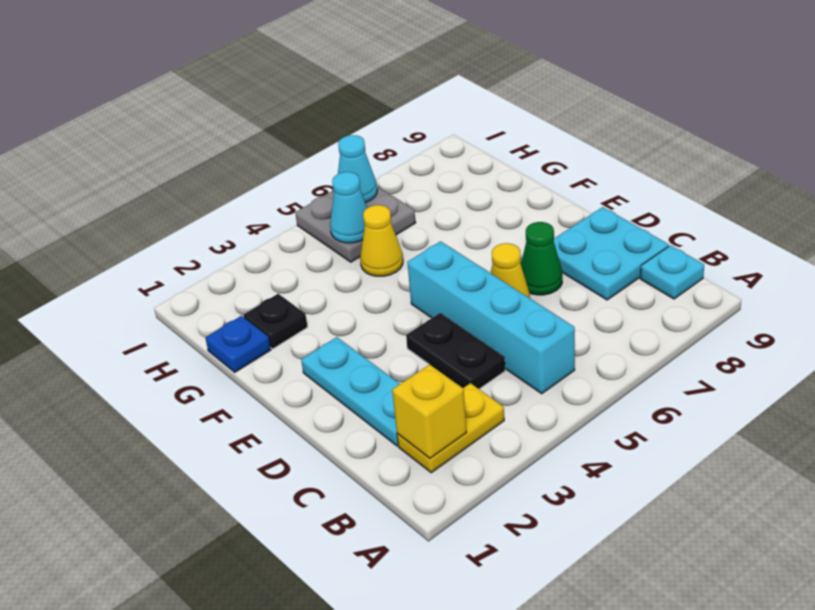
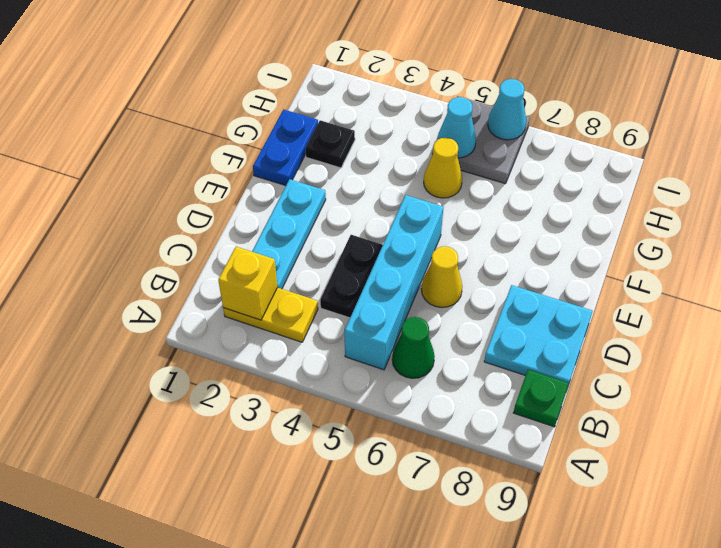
cyan 1x1 plate [640,245,704,299] -> green 1x1 plate [513,370,569,427]
green 1x1 cone [521,222,562,295] -> green 1x1 cone moved to [392,317,435,378]
blue 1x1 plate [205,316,271,372] -> blue 1x2 plate [253,109,318,186]

